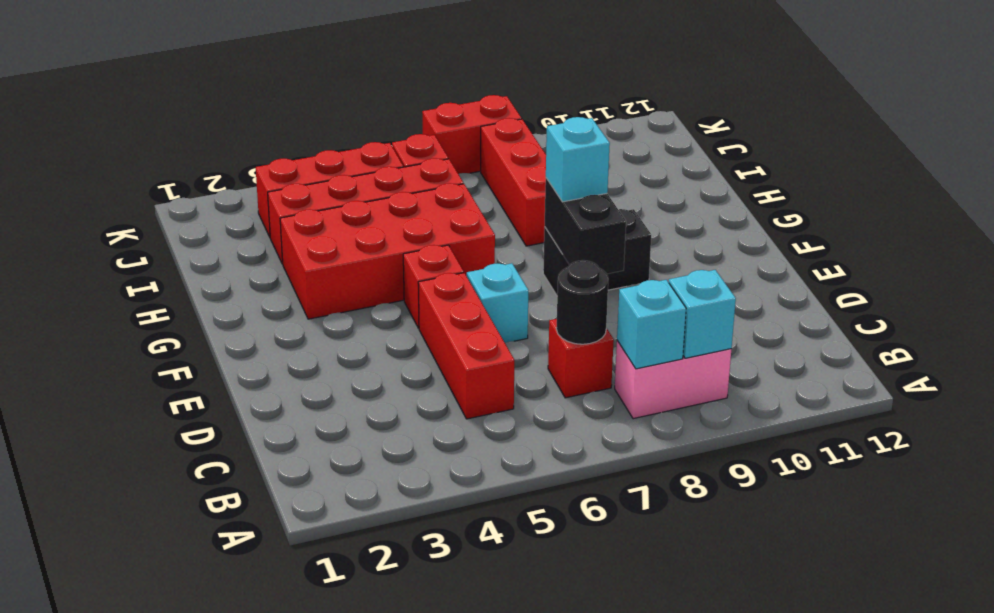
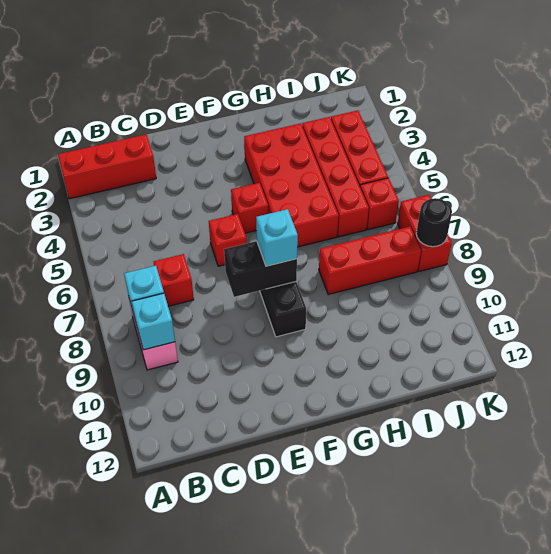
red 1x3 brick [418,273,514,419] -> red 1x3 brick moved to [58,134,156,199]
black 1x1 round brick [556,260,608,344] -> black 1x1 round brick moved to [416,198,452,247]
cyan 1x1 brick [467,263,528,343] -> red 1x1 brick [209,214,247,266]

